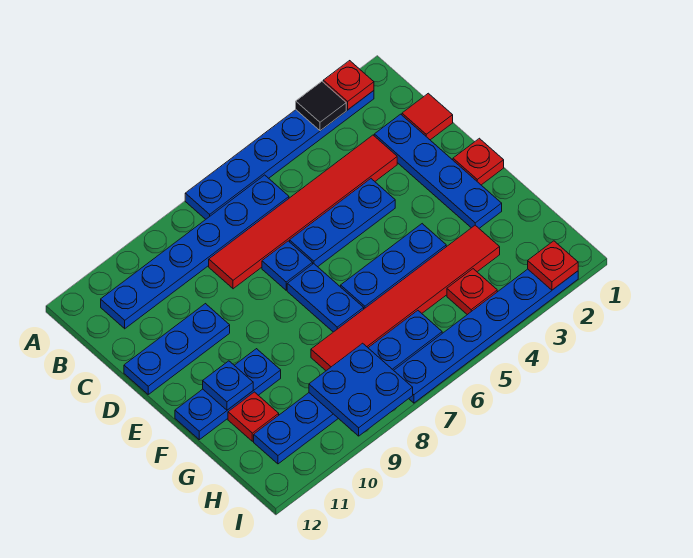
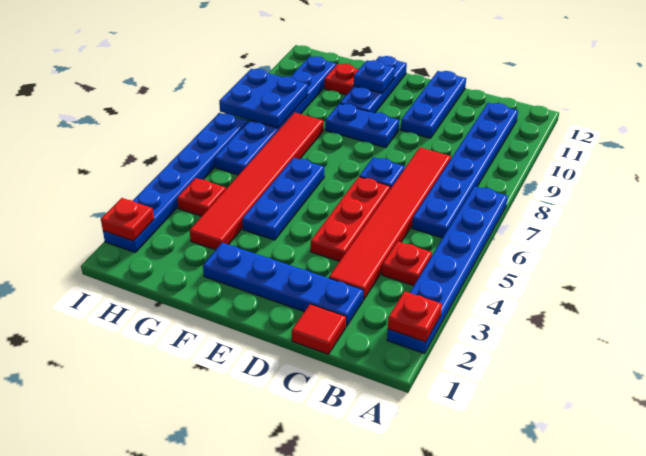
black 1x1 tile [296,82,346,131] -> none
blue 1x3 plate [290,179,395,267] -> red 1x3 plate [311,177,390,261]
red 1x1 plate [453,138,504,185] -> red 1x1 plate moved to [382,241,432,286]
blue 1x2 plate [287,264,364,332] -> blue 1x2 plate moved to [325,104,399,148]

